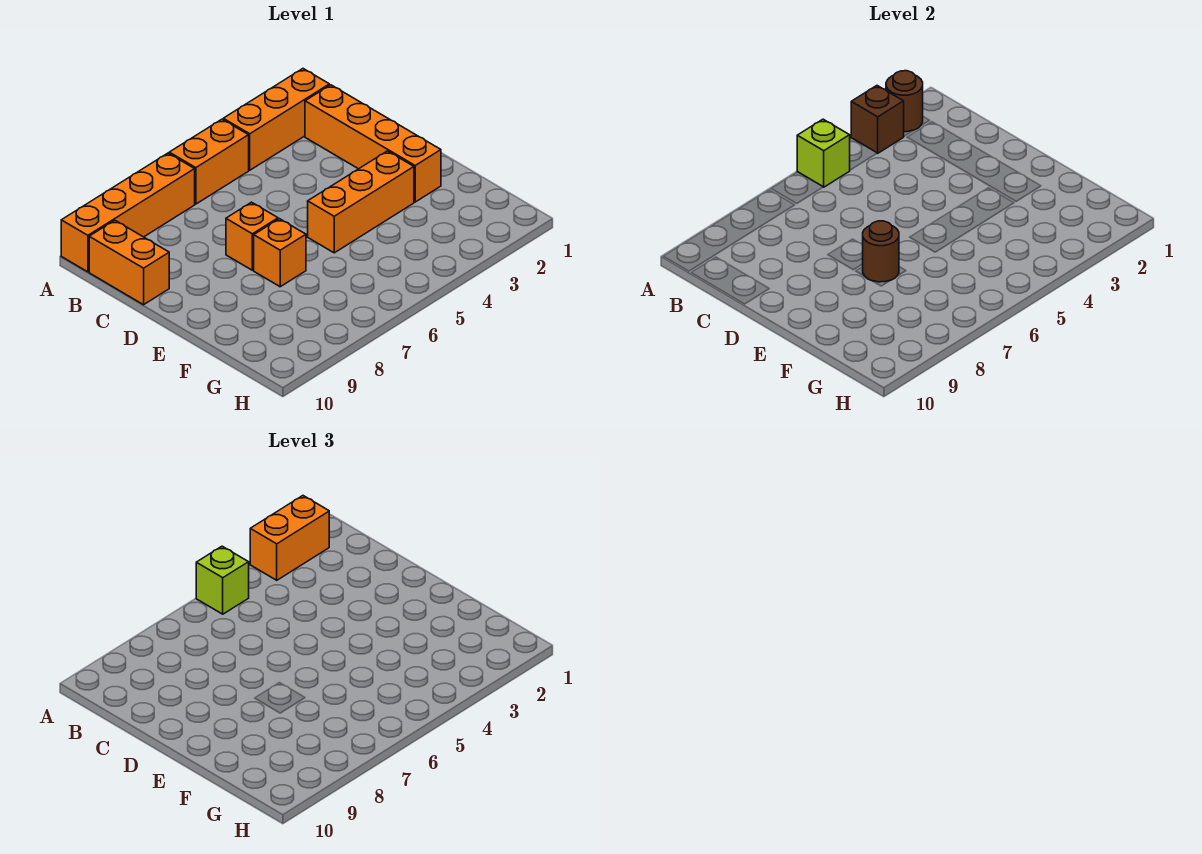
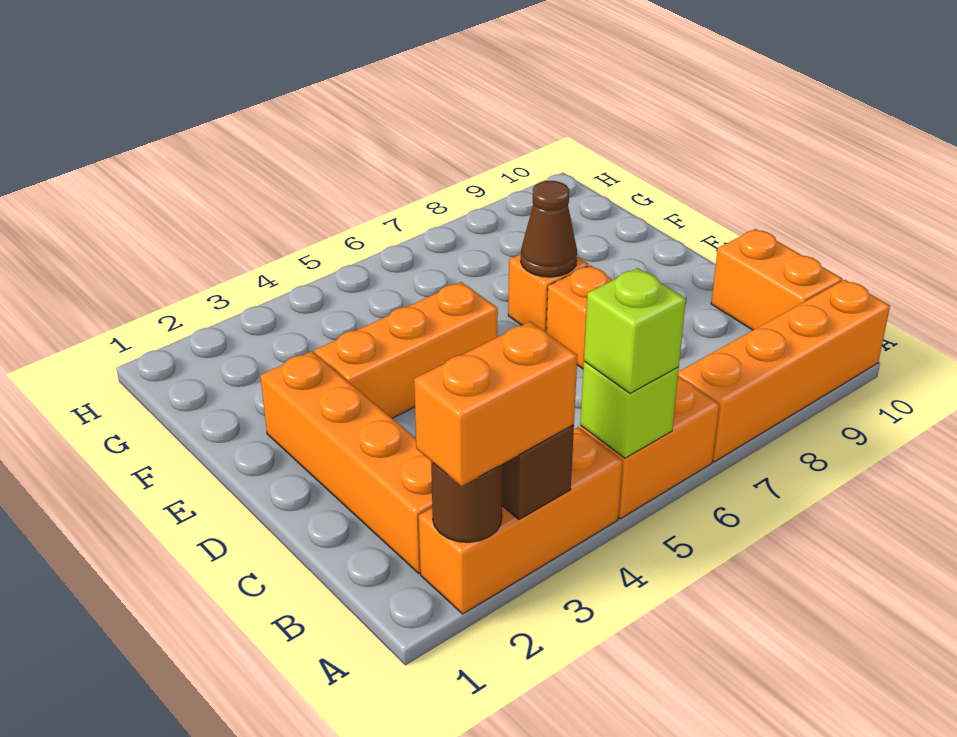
brown 1x1 round brick [863,221,899,282] -> brown 1x1 cone [521,181,577,277]

